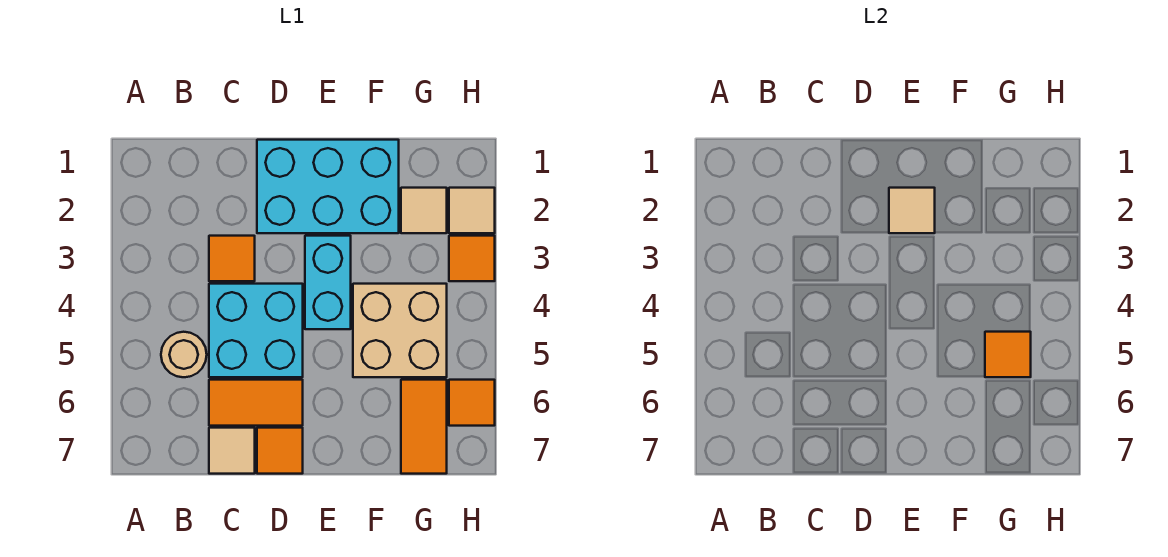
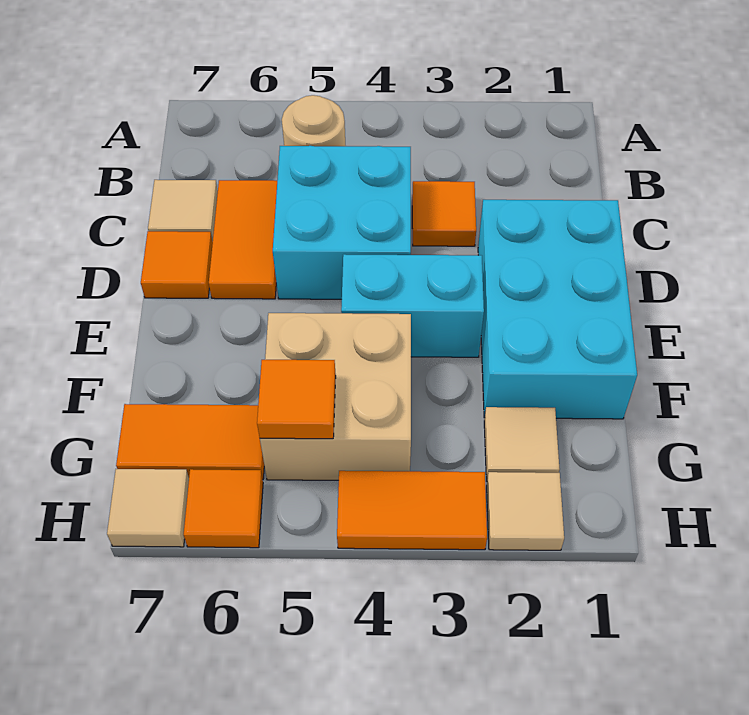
tan 1x1 tile [889,188,935,233] -> tan 1x1 tile moved to [107,469,189,547]
orange 1x1 tile [449,236,495,281] -> orange 1x2 tile [337,471,487,550]

